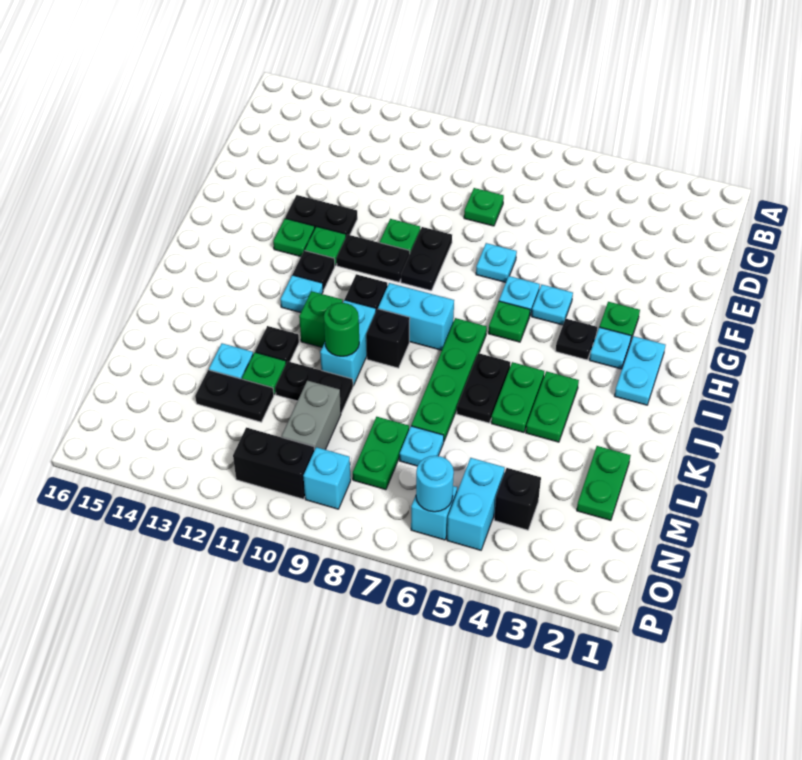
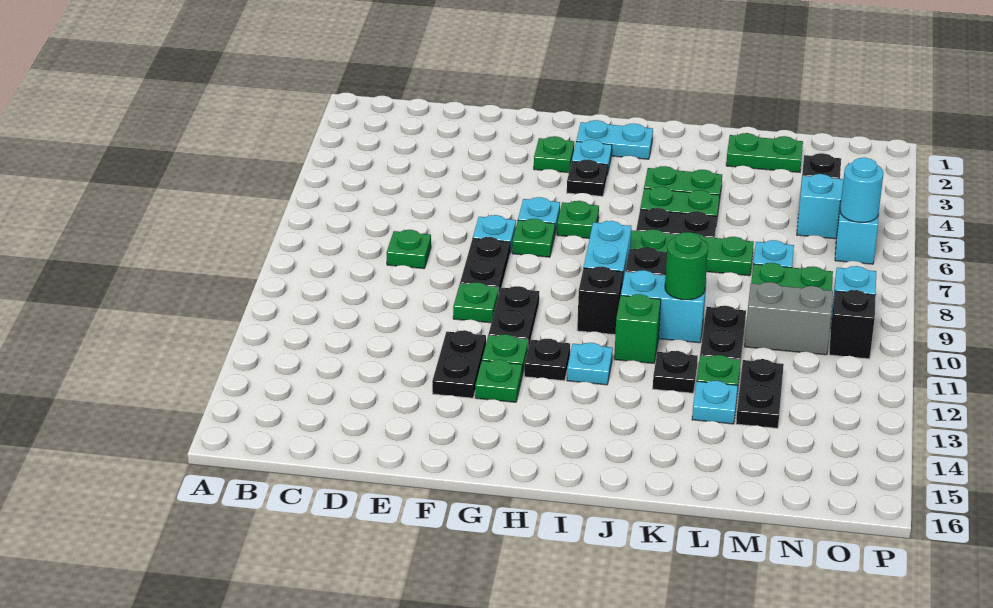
black 1x2 plate [401,227,452,291] -> black 1x2 plate turned to [460,237,510,295]
cyan 1x1 plate [532,285,573,325] -> none
none -> green 1x1 plate [512,219,555,257]
black 1x2 brick [233,427,314,499] -> black 1x1 brick [829,290,876,359]

